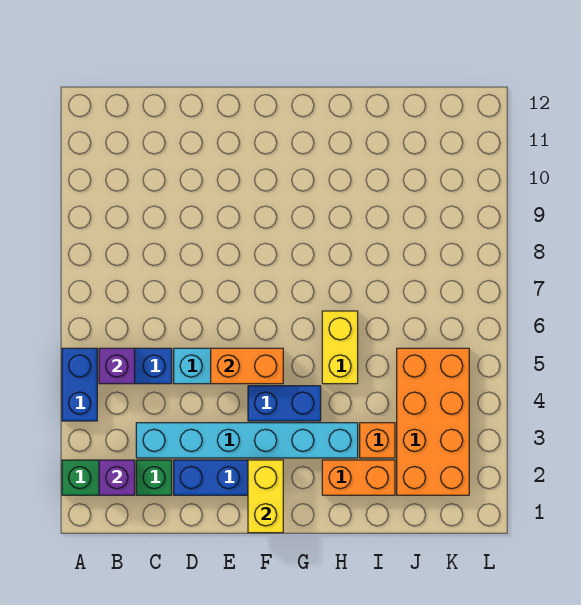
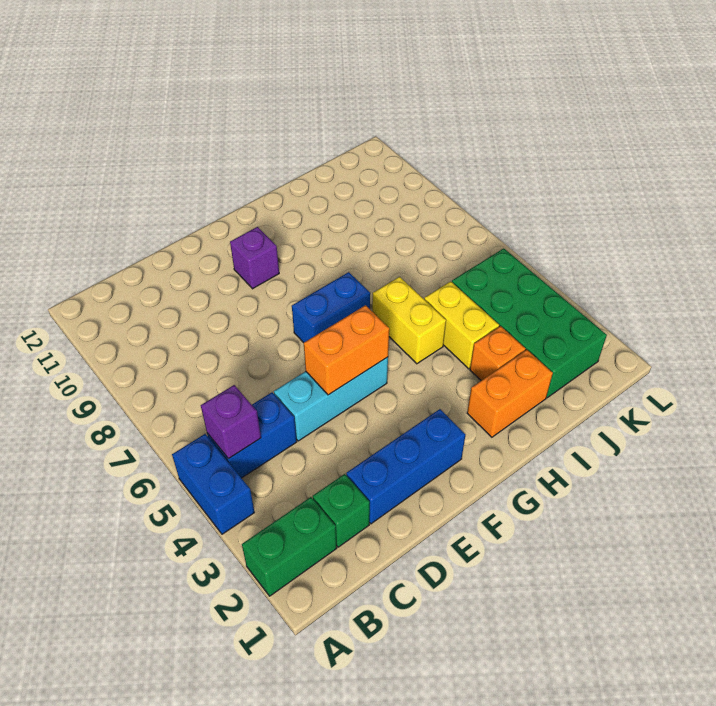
purple 1x1 brick [99,460,135,495] -> purple 1x1 brick moved to [230,227,279,289]
cyan 1x6 brick [136,423,358,458] -> none
yellow 1x2 brick [248,460,283,533] -> yellow 1x2 brick moved to [424,281,499,369]
blue 1x2 brick [248,386,321,421] -> blue 1x2 brick moved to [292,272,370,343]
orange 2x4 brick [397,348,469,495] -> green 2x4 brick [452,248,607,398]

